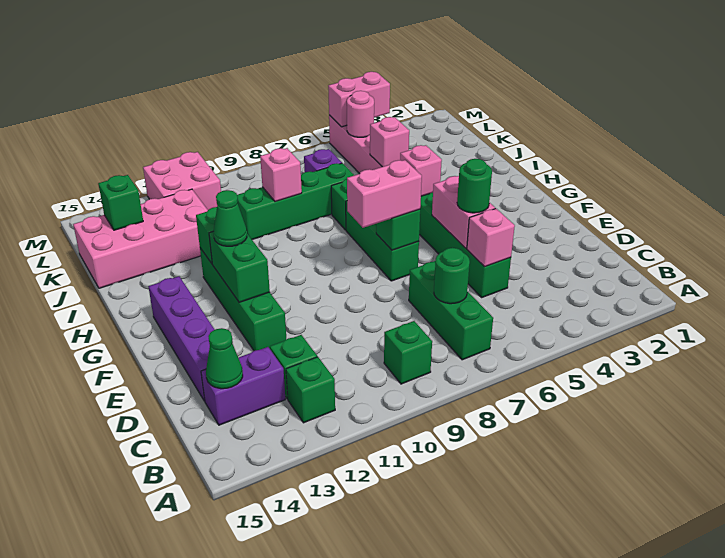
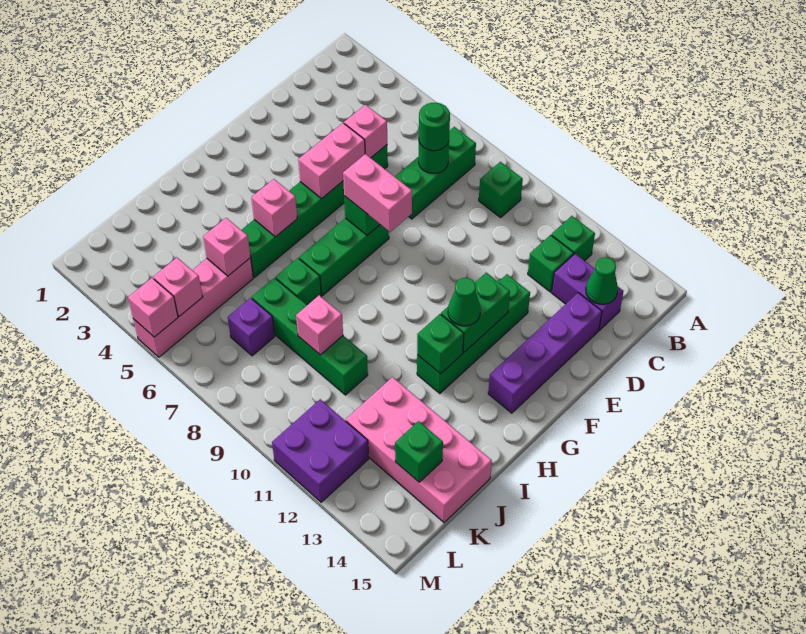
green 1x1 round brick [457,159,492,213] -> green 1x1 round brick moved to [419,103,450,151]
pink 1x1 round brick [347,91,374,137] -> pink 1x1 brick [153,258,202,316]
pink 2x2 brick [143,152,221,210] -> purple 2x2 brick [272,399,369,502]
pink 1x2 brick [328,72,390,127] -> pink 1x1 brick [128,278,178,337]

